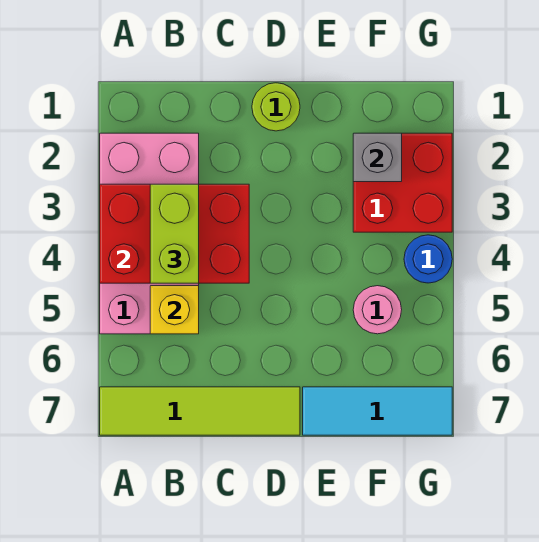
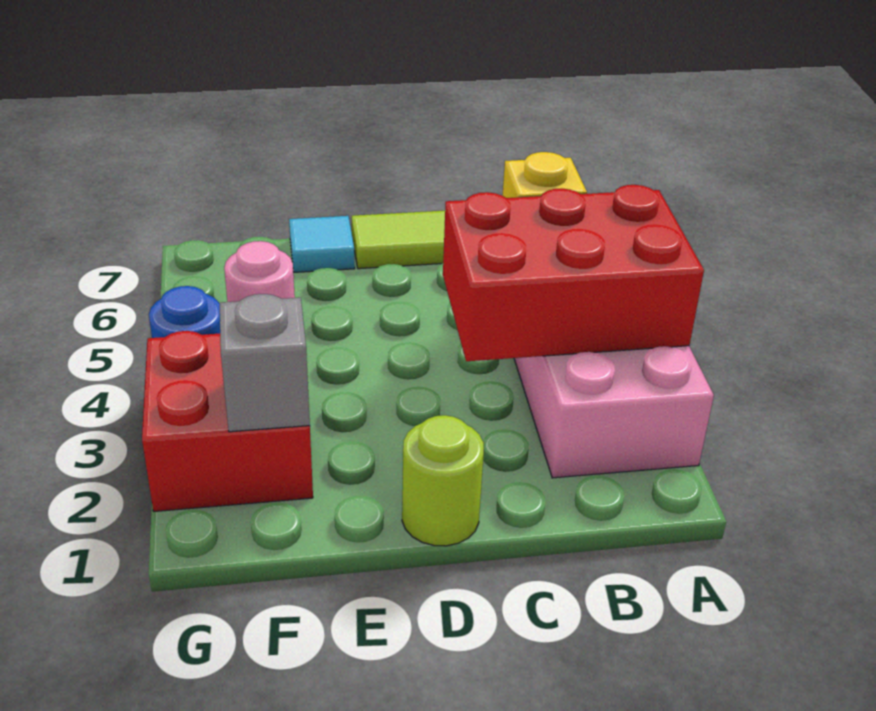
lime 1x2 brick [150,184,199,283] -> none
cyan 1x3 tile [303,387,452,435] -> cyan 1x1 tile [289,216,355,272]

